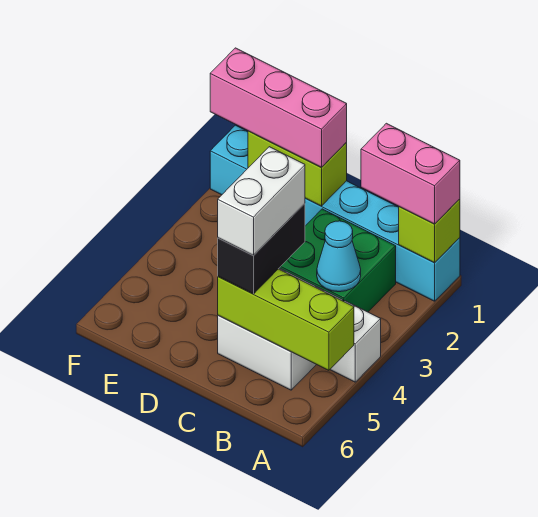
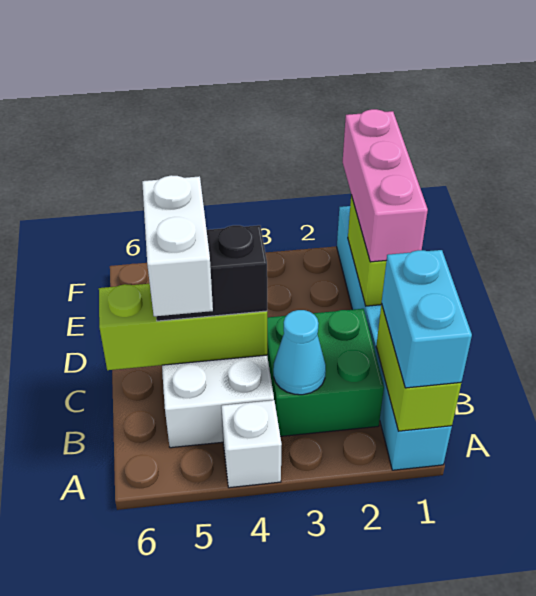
lime 1x1 brick [399,199,460,263] -> lime 1x2 brick [376,304,461,431]
pink 1x2 brick [361,123,460,224] -> cyan 1x2 brick [382,250,472,388]
lime 1x3 brick [218,269,354,370] -> lime 1x3 brick turned to [99,284,267,370]
white 1x2 brick [218,147,305,256] -> white 1x2 brick turned to [142,175,213,316]

